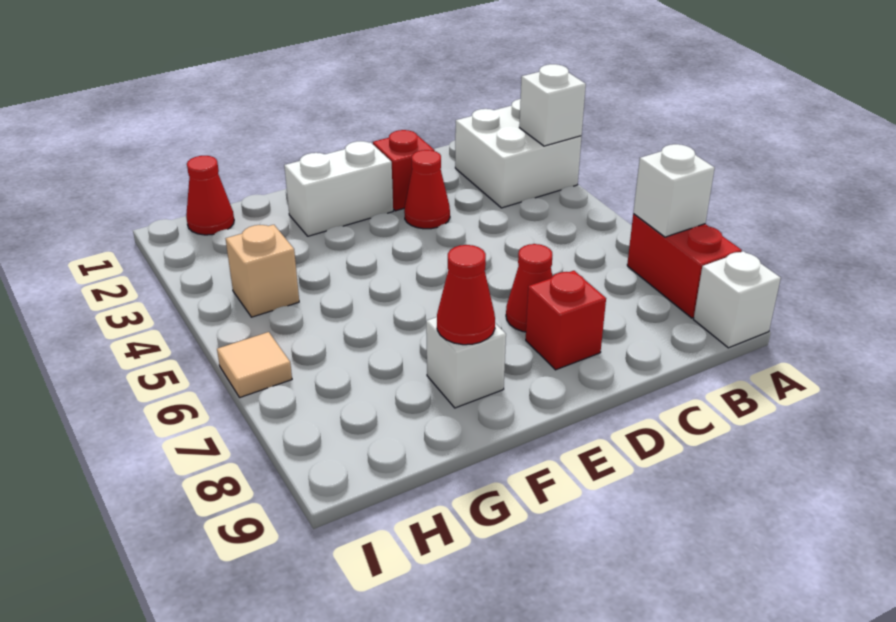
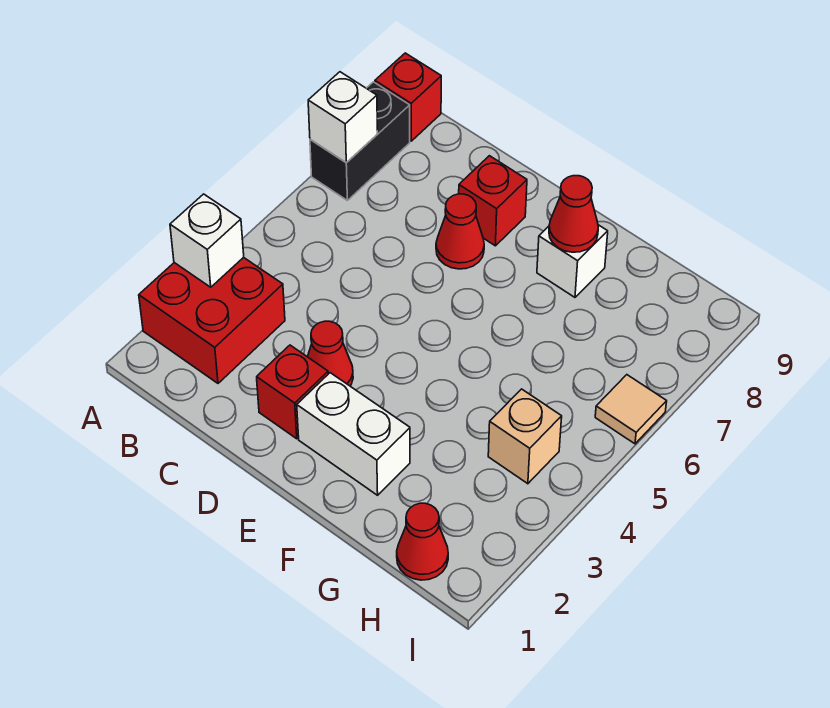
white 2x2 brick [455,99,582,208] -> red 2x2 brick [139,257,285,383]
red 1x2 brick [627,214,742,318] -> black 1x2 brick [310,82,410,200]
white 1x1 brick [694,251,781,348] -> red 1x1 brick [375,53,441,141]

